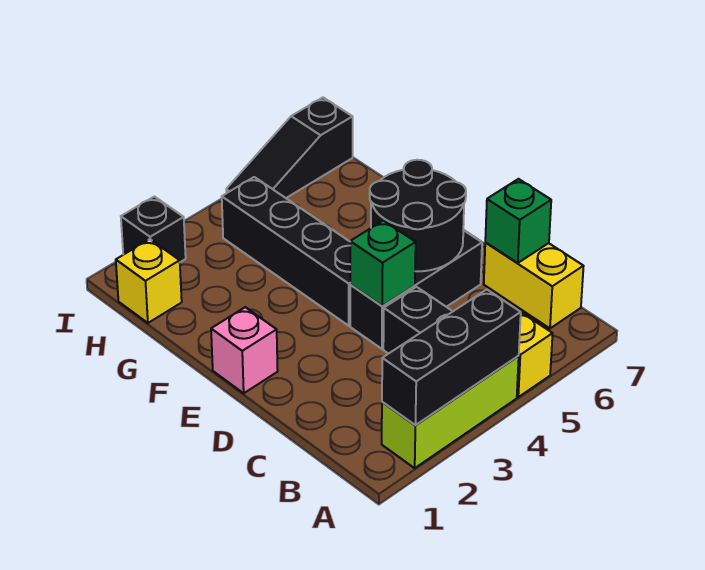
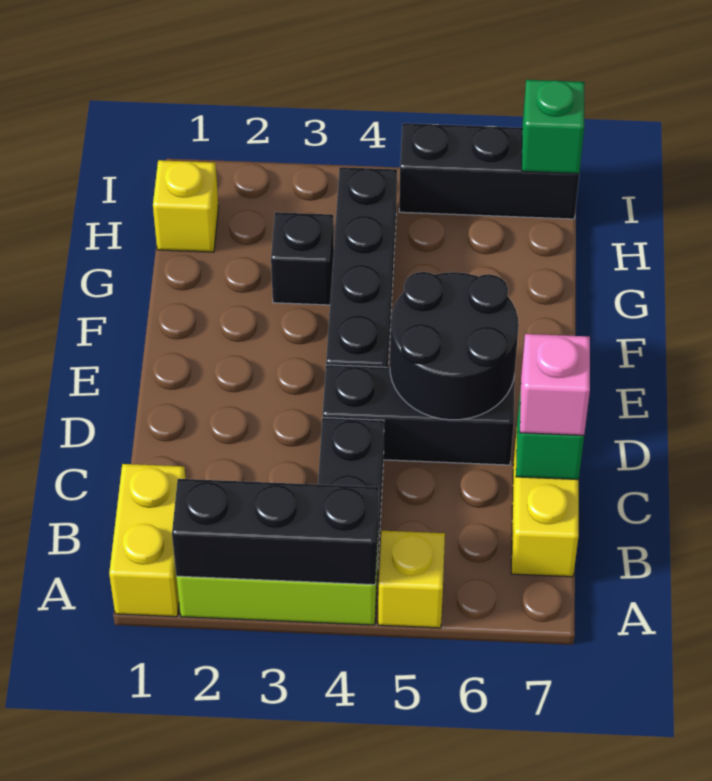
none -> yellow 1x2 brick [109,464,186,617]
green 1x1 brick [350,221,416,306] -> green 1x1 brick moved to [522,80,585,174]
pink 1x1 brick [211,307,278,393] -> pink 1x1 brick moved to [520,334,590,435]
black 1x1 brick [121,197,186,262] -> black 1x1 brick moved to [271,212,334,305]
black 1x3 slope [226,98,353,198] -> black 1x3 brick [399,123,579,219]

